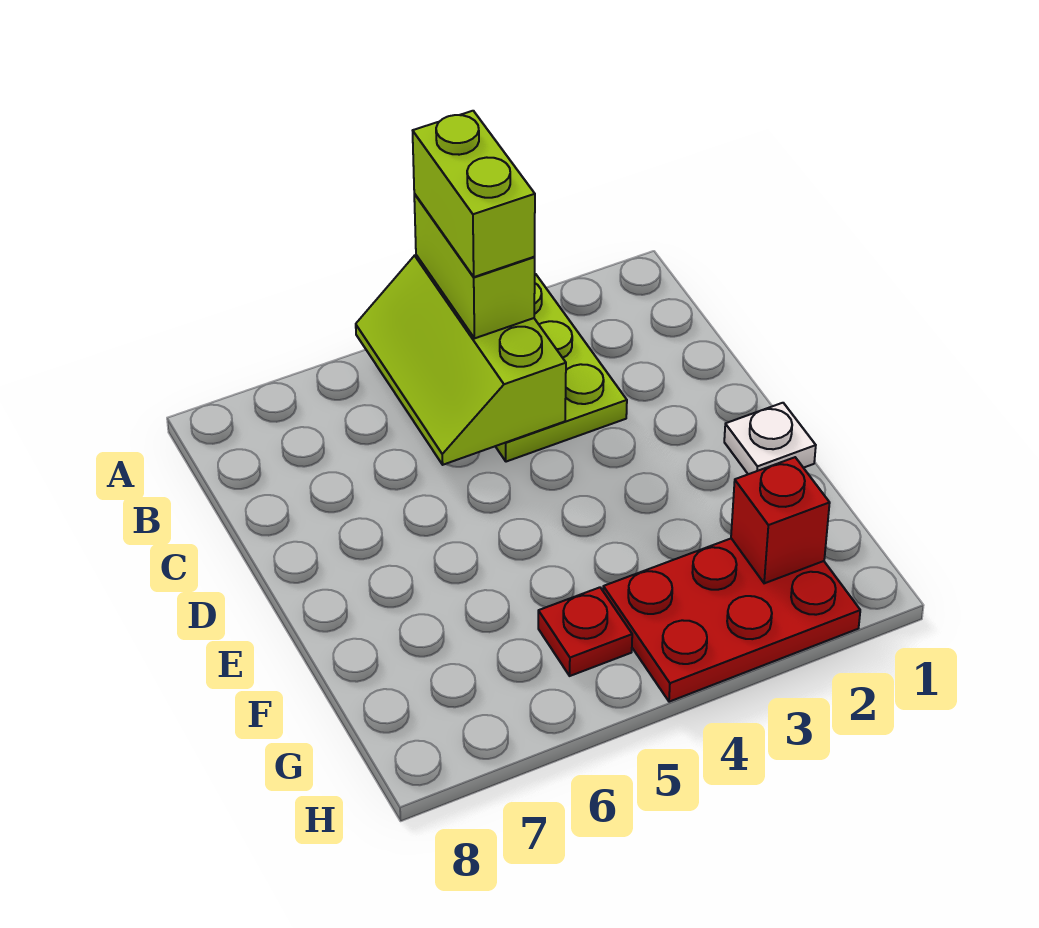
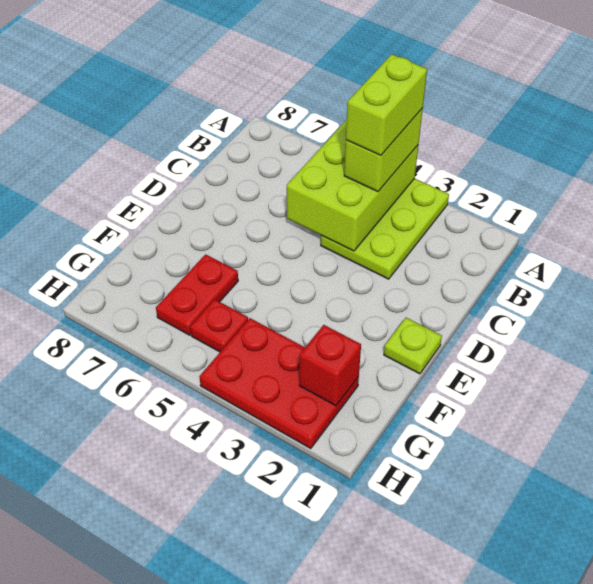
lime 2x3 slope [356,255,566,465] -> lime 2x3 brick [287,120,418,251]
white 1x1 plate [724,403,816,474] -> lime 1x1 plate [384,318,442,374]
none -> red 1x2 plate [156,254,238,335]

